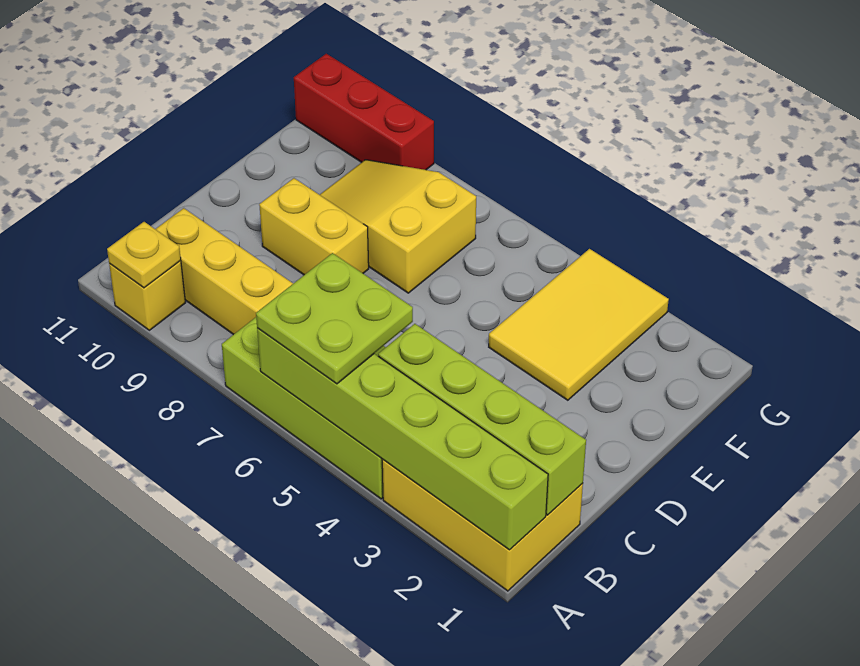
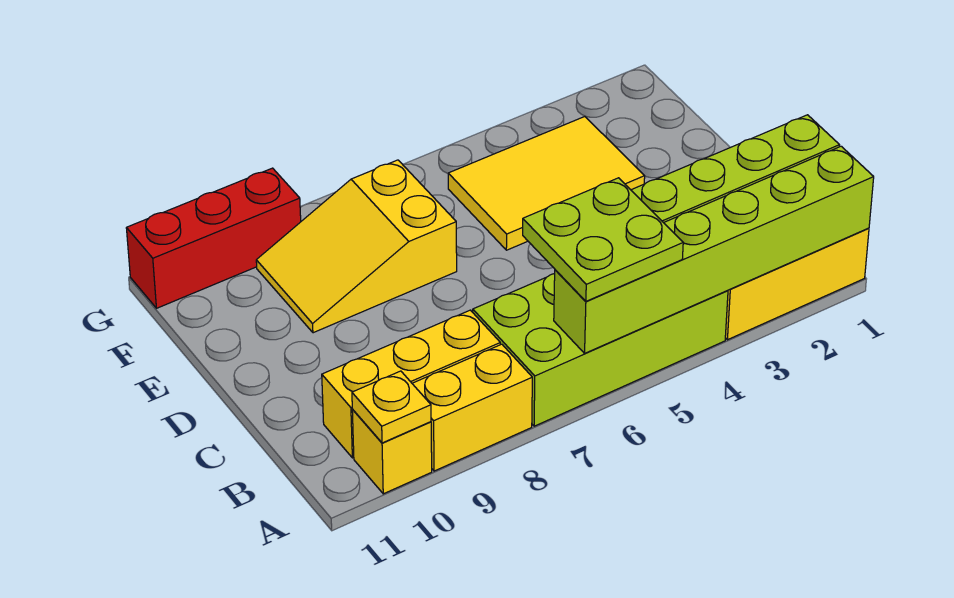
yellow 1x2 brick [259,178,369,275] -> yellow 1x2 brick moved to [412,344,532,471]
yellow 2x3 tile [489,249,669,400] -> yellow 2x3 tile turned to [448,117,645,250]

